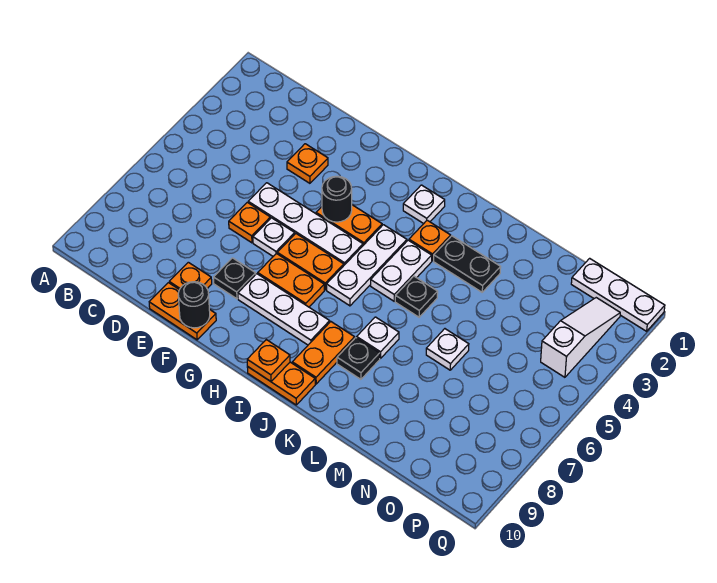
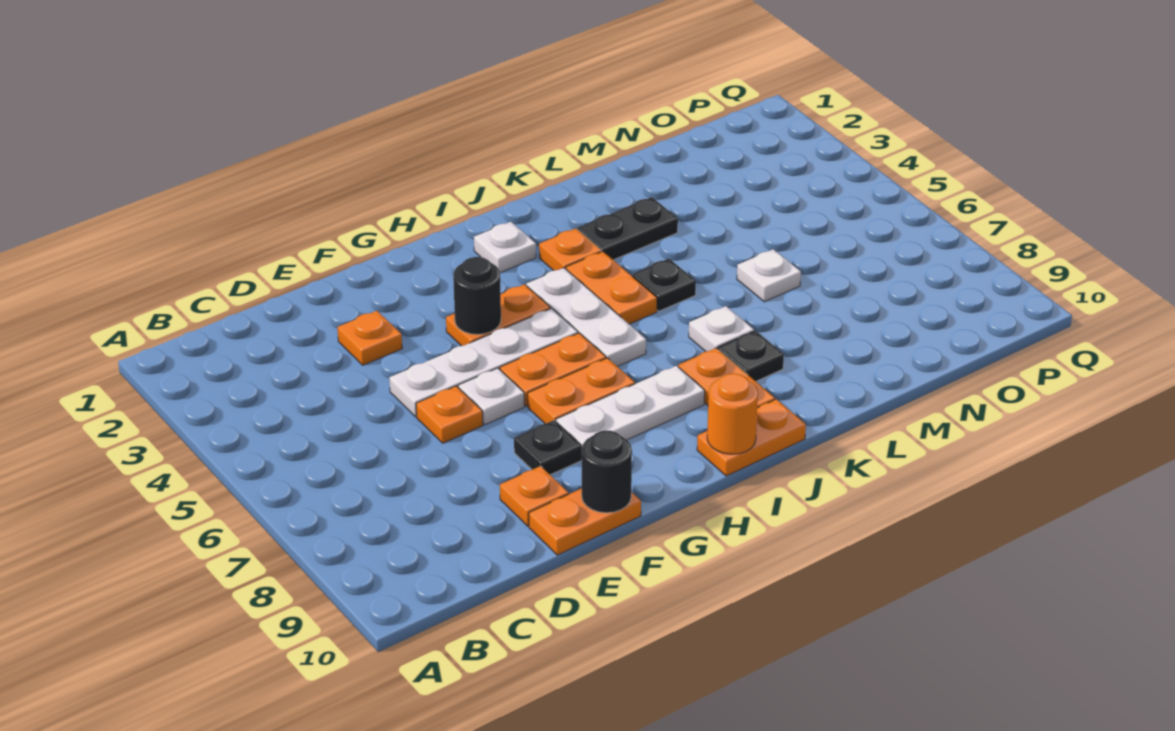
orange 1x1 plate [247,340,290,381] -> orange 1x1 round brick [707,374,758,454]
white 1x2 plate [371,240,432,301] -> orange 1x2 plate [566,252,657,324]
white 1x3 plate [571,258,665,331] -> none
white 1x3 slope [541,298,620,377] -> none

